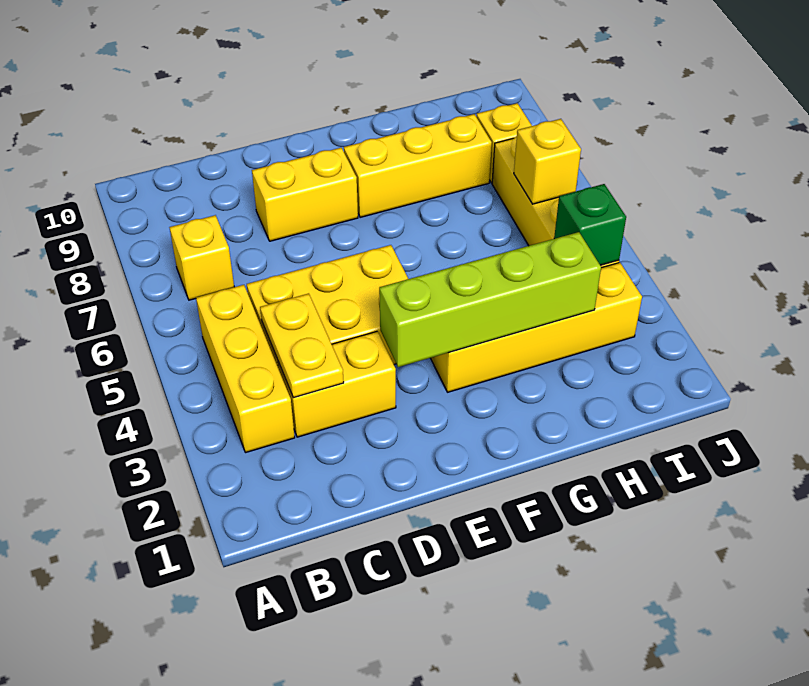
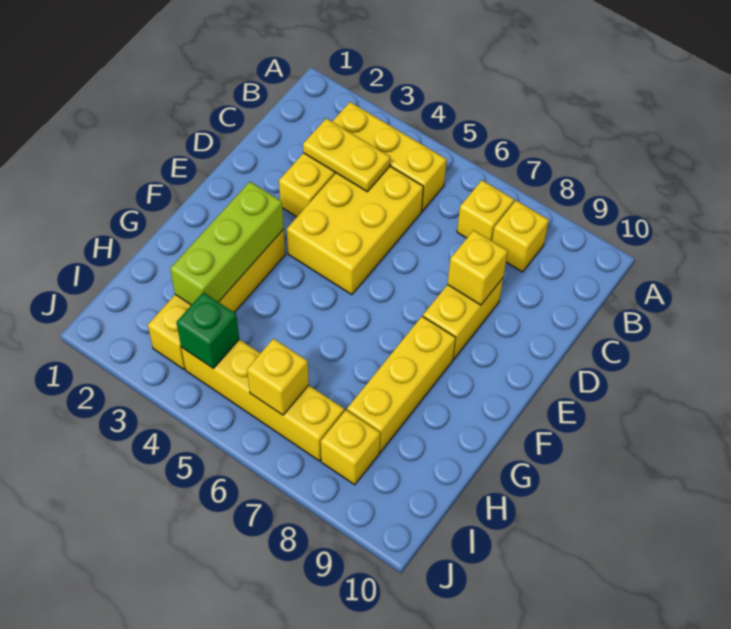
none -> yellow 1x1 brick [492,200,549,272]
none -> yellow 1x1 brick [447,230,508,305]
lime 1x4 brick [379,232,601,367] -> lime 1x3 brick [170,182,284,305]

